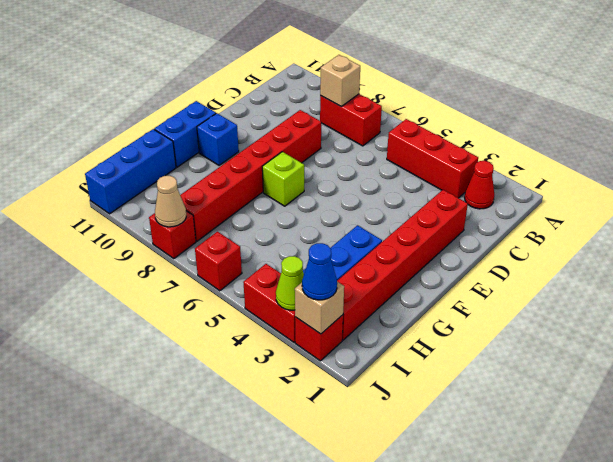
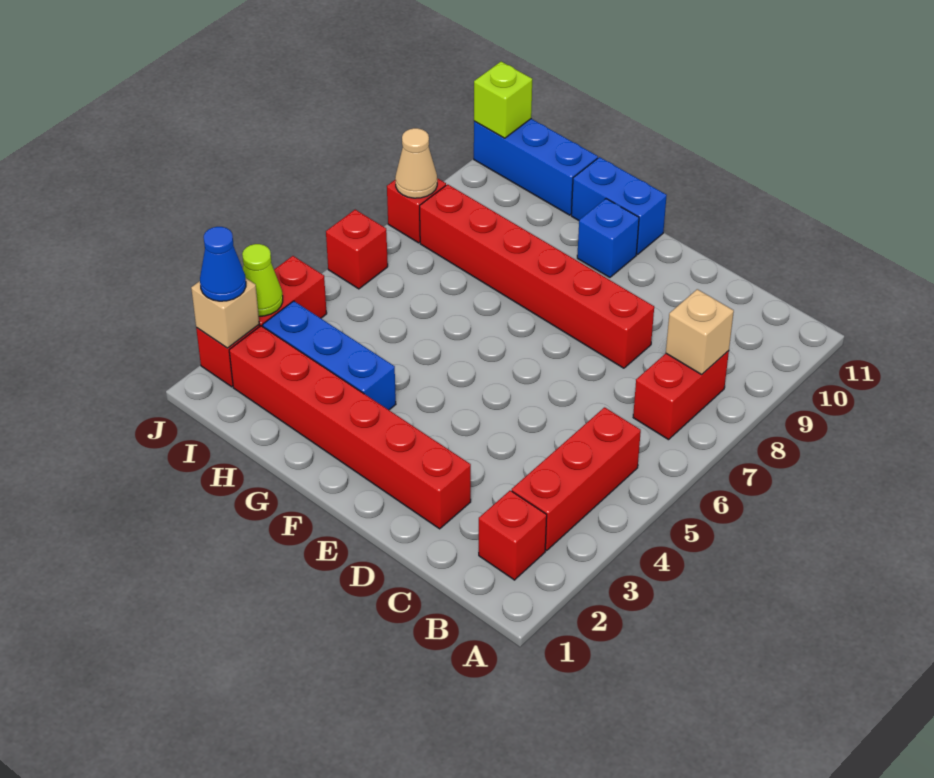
red 1x1 cone [465,161,494,209] -> red 1x1 brick [479,491,547,580]
lime 1x1 brick [262,152,304,206] -> lime 1x1 brick moved to [474,62,532,138]

